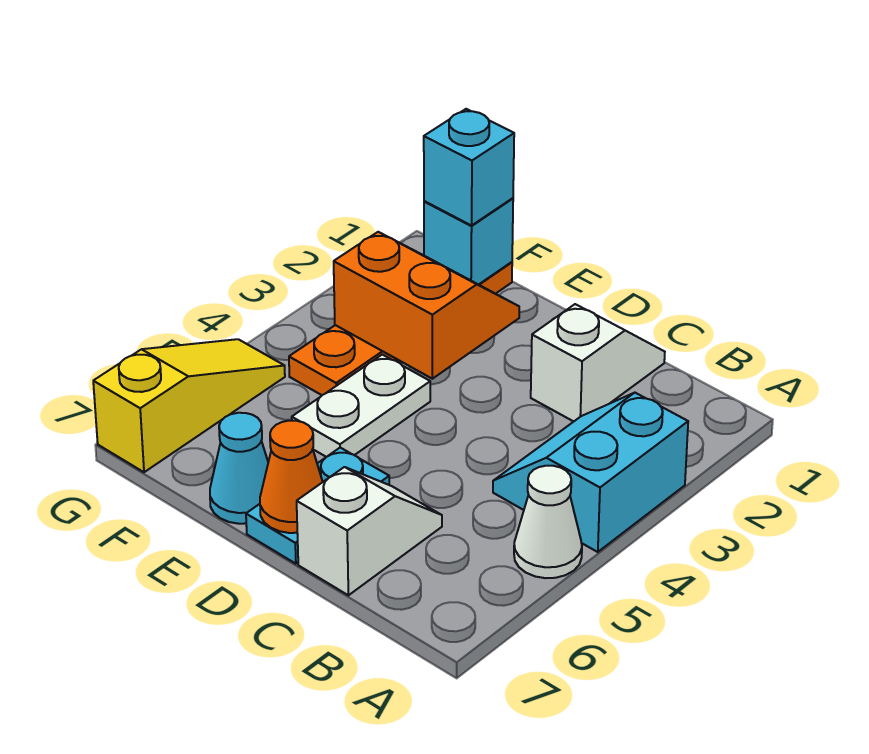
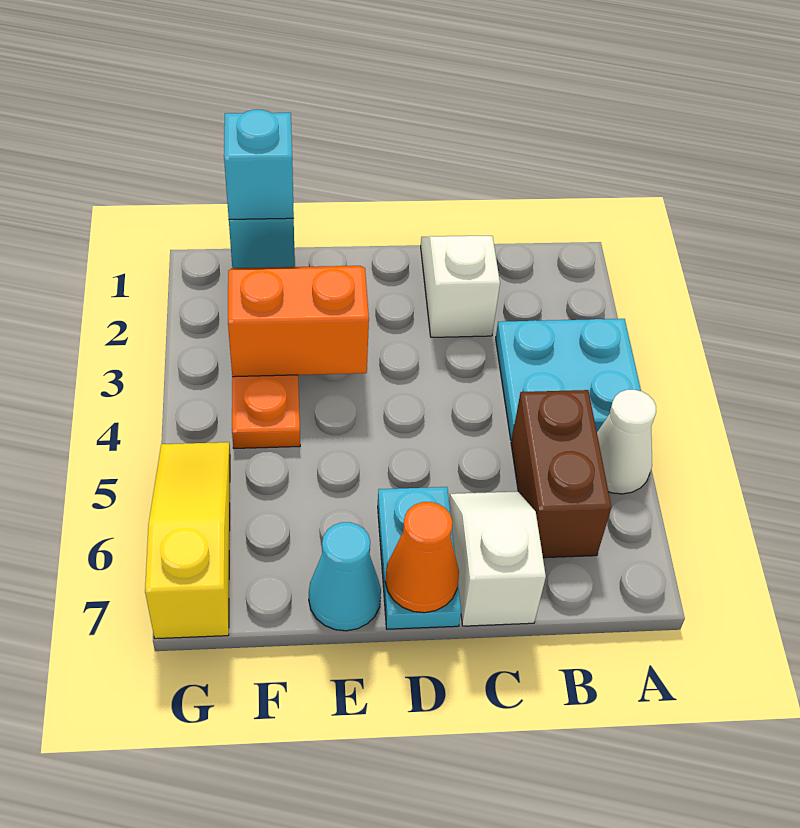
cyan 2x2 slope [493,393,688,552] -> cyan 2x2 plate [496,319,641,440]
none -> brown 1x2 brick [511,390,612,558]
white 1x2 plate [292,355,430,457] -> none

